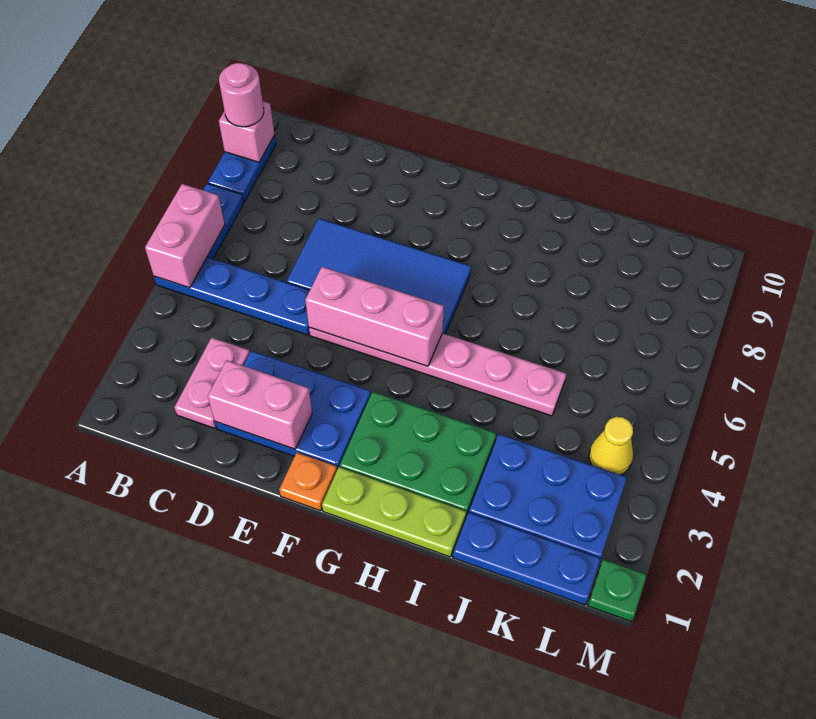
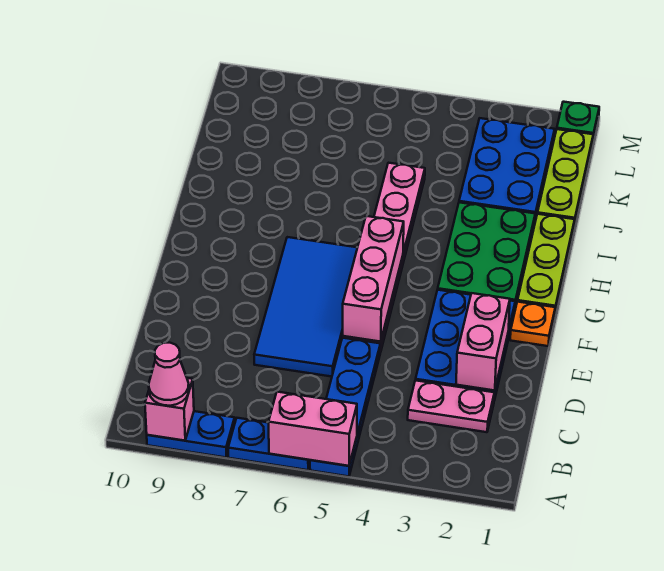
pink 1x1 round brick [219,63,264,127] -> pink 1x1 cone [149,343,189,406]
blue 1x3 plate [453,512,601,605] -> lime 1x3 plate [538,129,593,227]
yellow 1x1 cone [589,417,633,475] -> none

